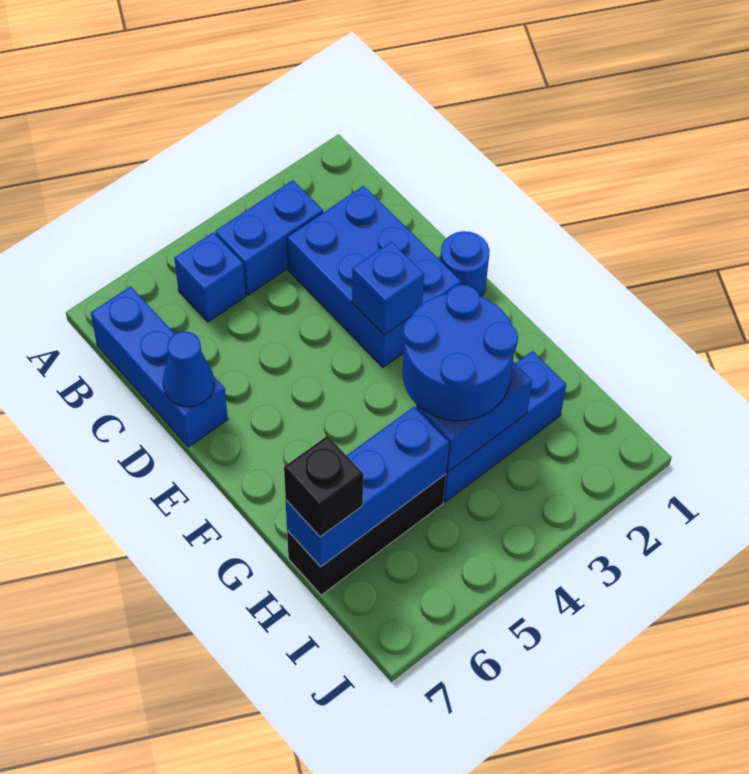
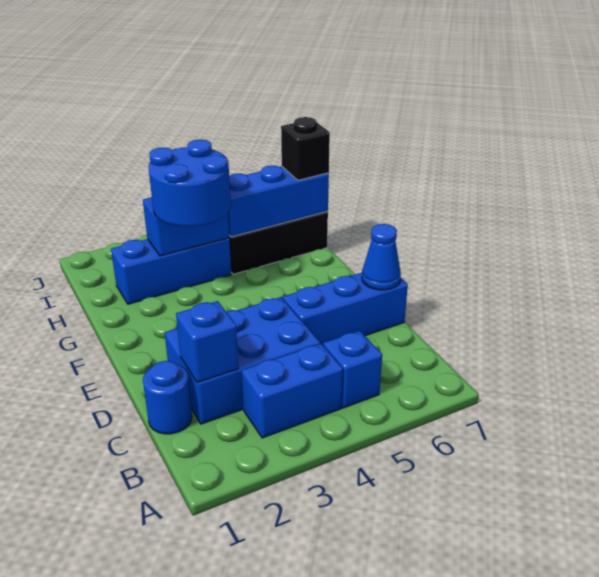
blue 1x3 brick [91,286,228,447] -> blue 1x3 brick turned to [283,273,408,345]
blue 2x3 brick [287,186,461,367] -> blue 2x3 brick turned to [165,297,320,424]
blue 1x1 round brick [440,231,490,297] -> blue 1x1 round brick moved to [143,361,192,434]
blue 1x1 brick [352,241,424,335] -> blue 1x1 brick moved to [176,301,238,383]

